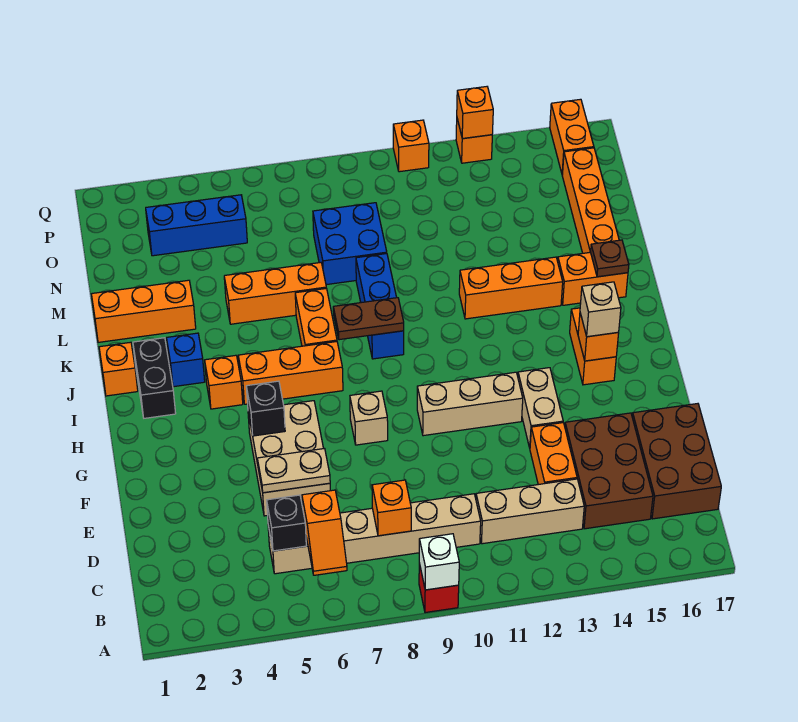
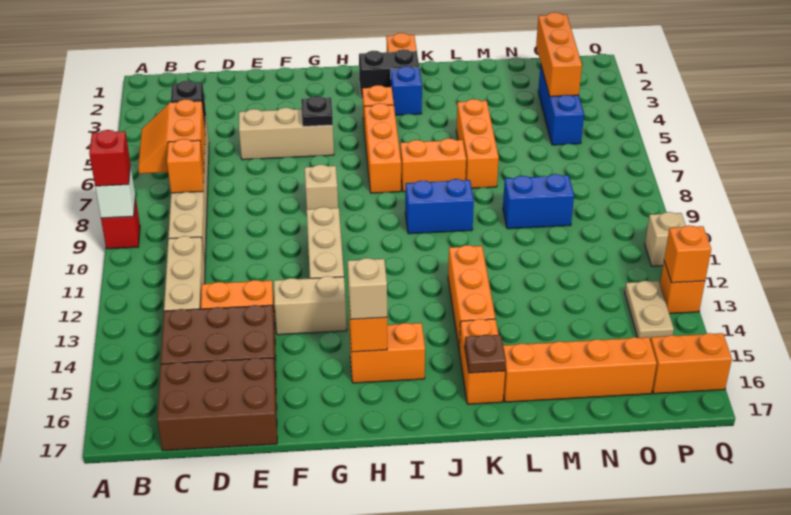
none -> red 1x1 brick [89,130,131,186]
orange 1x2 slope [302,490,347,575] -> orange 2x2 slope [138,99,205,174]
tan 2x3 brick [248,401,330,516] -> tan 1x3 brick [239,108,334,160]
tan 1x2 plate [257,449,330,493] -> tan 1x2 plate moved to [625,281,674,340]
black 1x1 brick [246,381,285,436] -> black 1x1 plate [301,96,333,127]
brown 1x2 plate [333,298,404,340] -> none
blue 1x3 brick [356,254,404,359] -> blue 1x2 brick [405,179,474,234]
orange 1x3 brick [92,280,196,342] -> orange 1x3 brick moved to [536,12,582,97]
blue 2x2 brick [313,203,387,285] -> blue 1x2 brick [503,174,574,229]
orange 1x1 brick [393,120,429,172] -> tan 1x1 brick [645,212,686,266]

